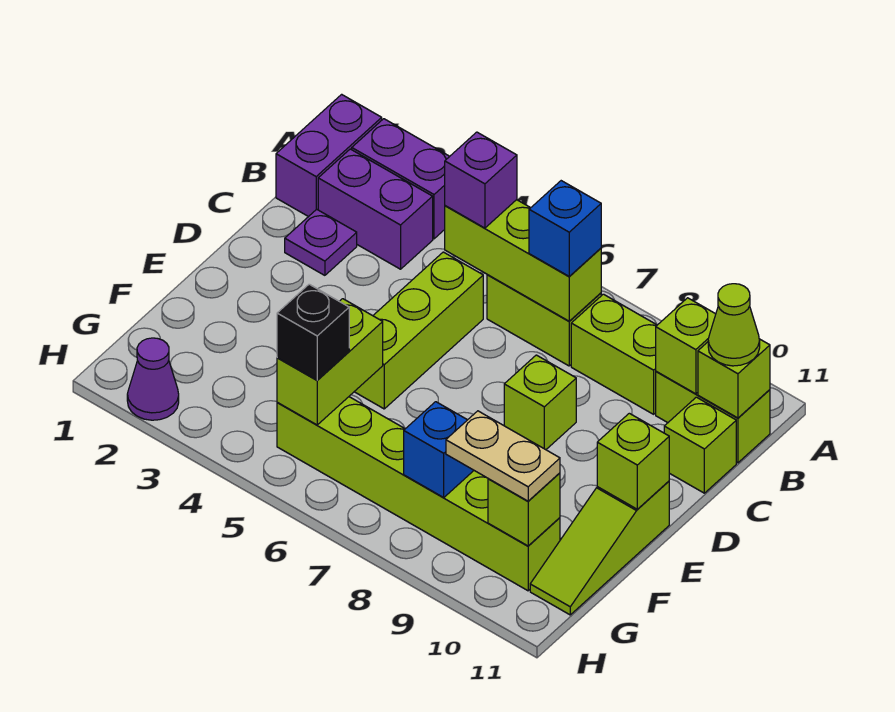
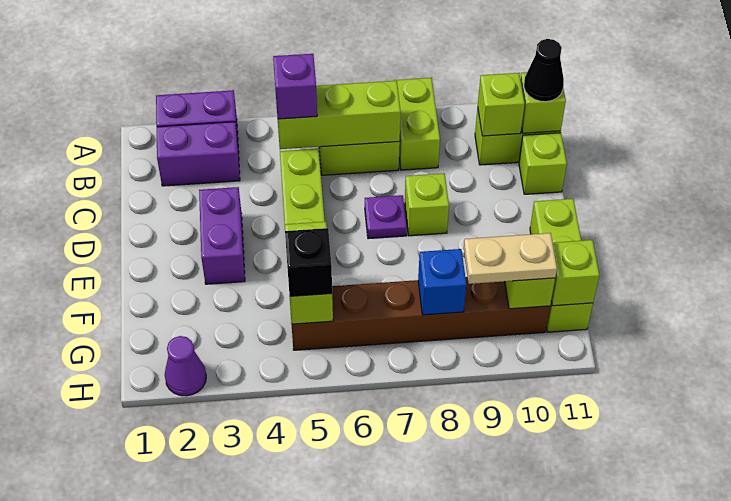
purple 1x2 brick [276,94,382,217] -> purple 1x2 brick moved to [199,187,245,284]
blue 1x1 brick [529,181,601,277] -> none
lime 1x2 brick [571,294,657,414] -> lime 1x2 brick turned to [394,78,440,170]
lime 1x1 cone [708,284,760,366] -> black 1x1 cone [524,39,564,102]
purple 1x1 plate [285,209,357,275] -> purple 1x1 plate moved to [365,195,407,239]
lime 1x3 slope [530,481,669,615] -> lime 1x3 brick [530,199,593,332]
lime 1x1 brick [597,413,669,509] -> lime 1x1 brick moved to [551,240,599,306]
lime 1x6 brick [277,397,560,591] -> brown 1x6 brick [292,277,550,350]

